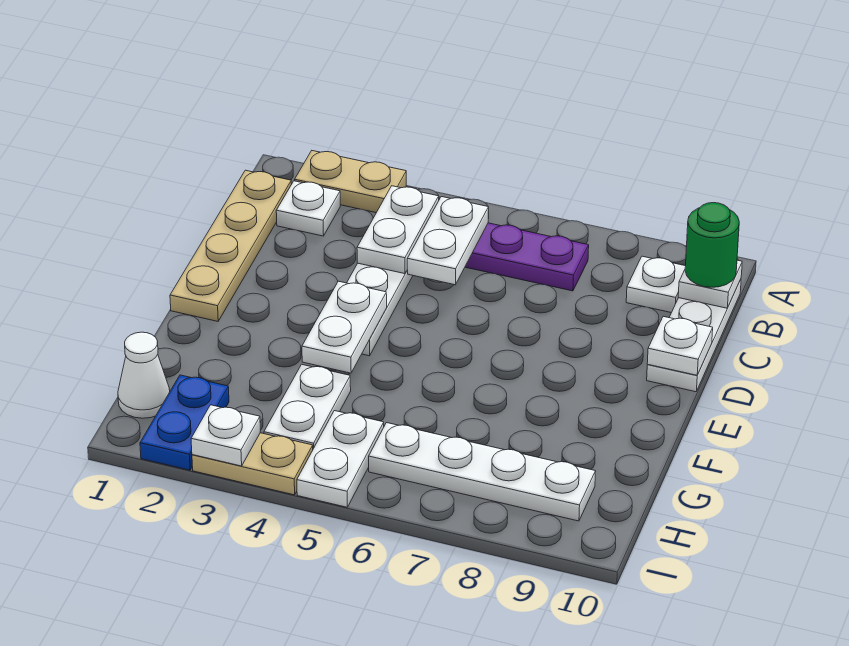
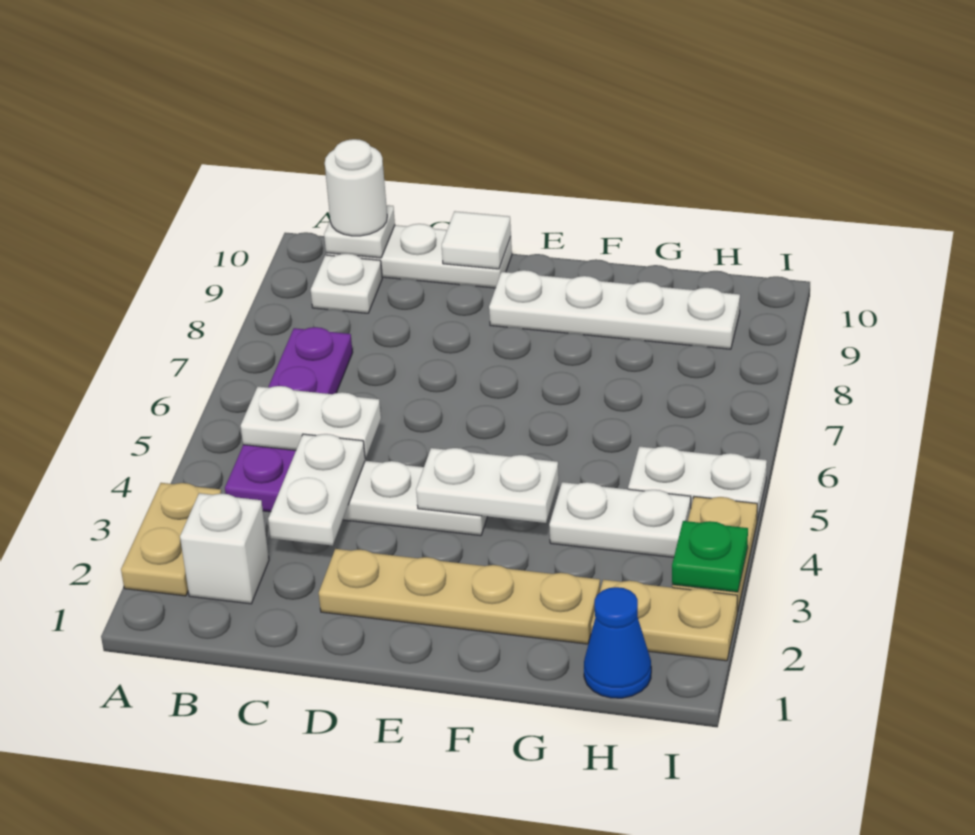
tan 1x4 plate [170,170,291,321] -> tan 1x4 plate moved to [319,549,600,644]
white 1x1 plate [276,181,340,236] -> white 1x1 brick [180,493,269,604]
white 1x2 plate [357,186,439,274] -> white 1x2 plate turned to [268,434,365,546]
green 1x1 round brick [685,203,739,287] -> white 1x1 round brick [325,139,387,236]
white 1x1 plate [647,316,713,375] -> white 1x1 tile [442,211,511,269]
white 1x1 cone [118,332,170,418] -> blue 1x1 cone [584,587,651,698]
blue 1x2 plate [140,375,229,470] -> tan 1x2 plate [591,580,737,661]
white 1x4 plate [369,423,596,521] -> white 1x4 plate turned to [489,270,740,349]
white 1x1 plate [191,405,260,466] -> green 1x1 plate [672,521,748,592]

